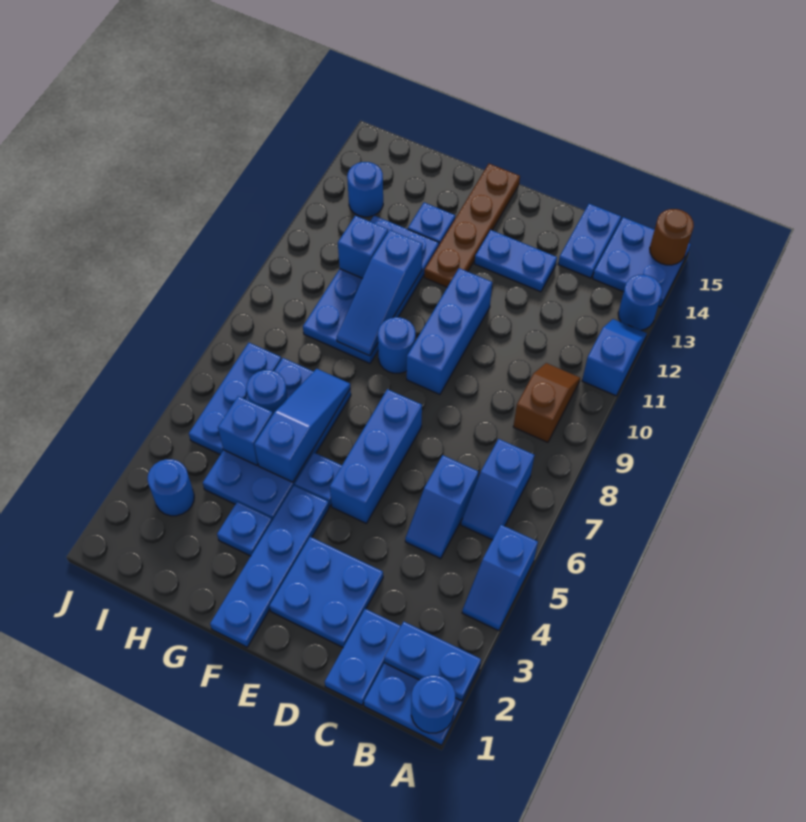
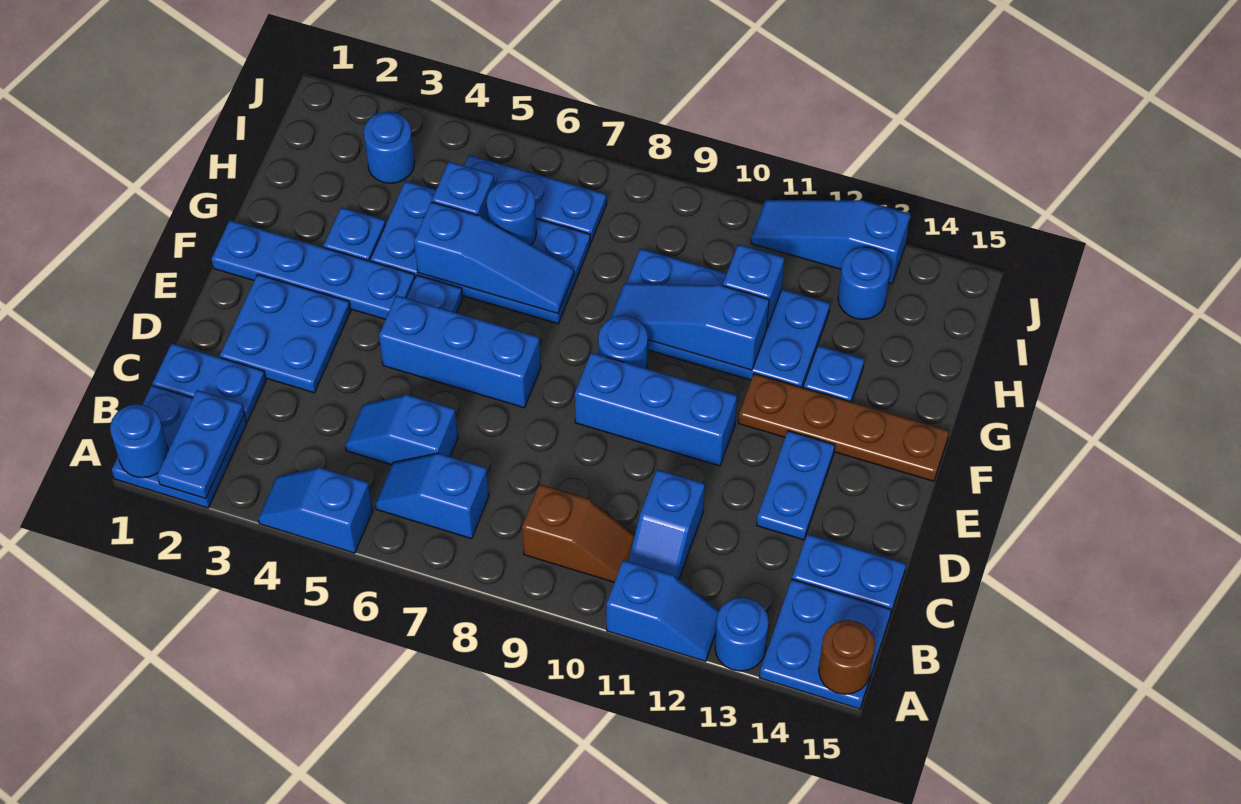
none -> blue 1x2 slope [628,469,705,579]
none -> blue 1x3 slope [751,200,910,284]

